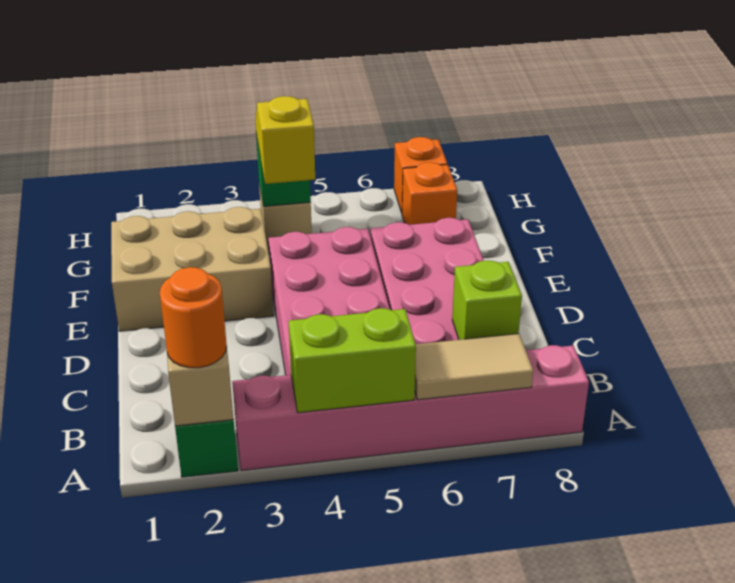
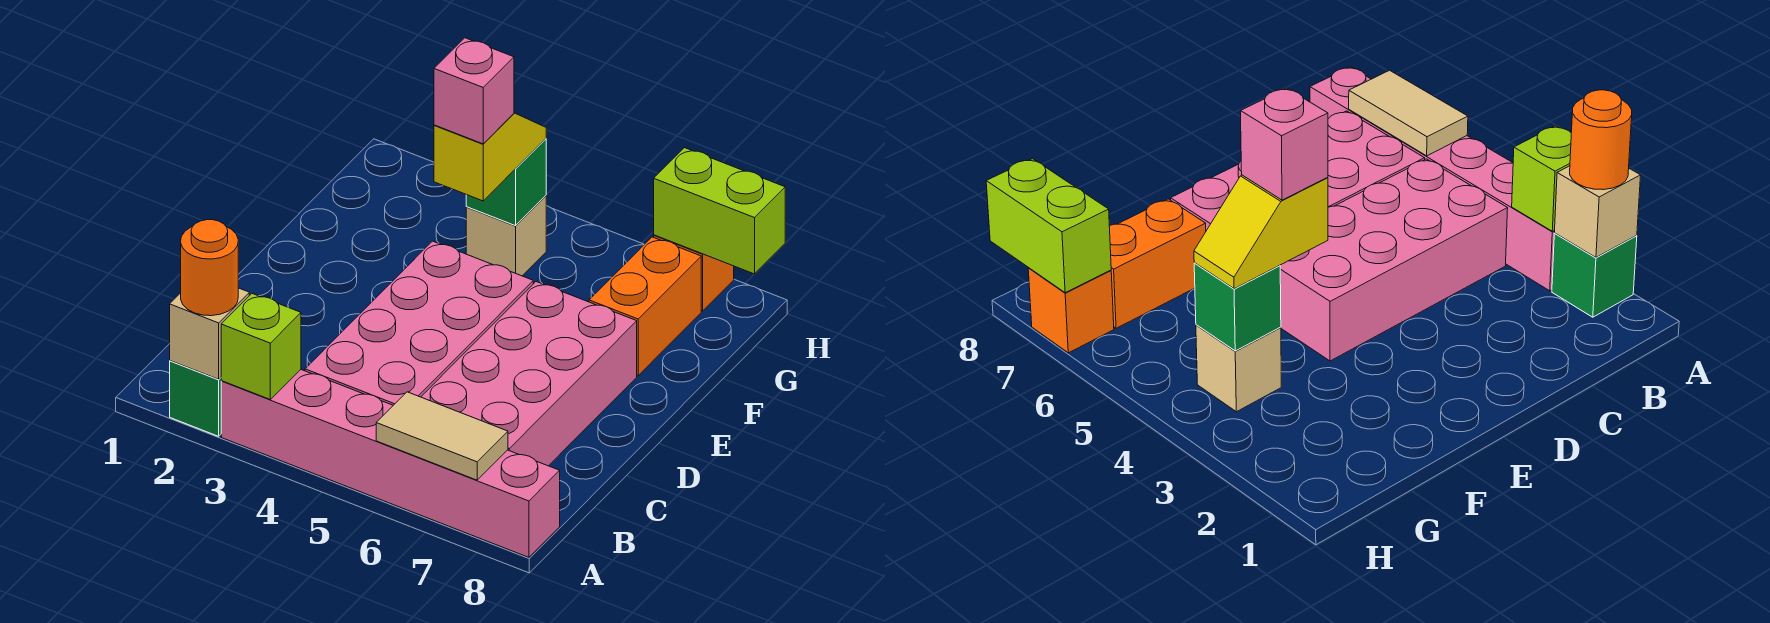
lime 1x2 brick [289,308,416,413] -> lime 1x2 brick moved to [654,148,785,274]
lime 1x1 brick [452,261,522,340] -> lime 1x1 brick moved to [221,294,301,399]
tan 2x3 brick [111,207,274,331] -> none
none -> pink 1x1 brick [434,38,514,144]
orange 1x1 brick [402,162,457,225] -> orange 1x2 brick [589,237,701,375]

